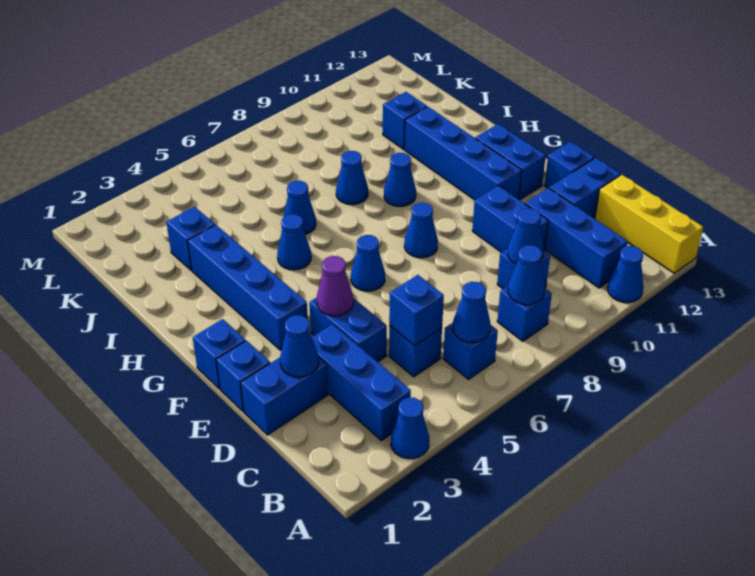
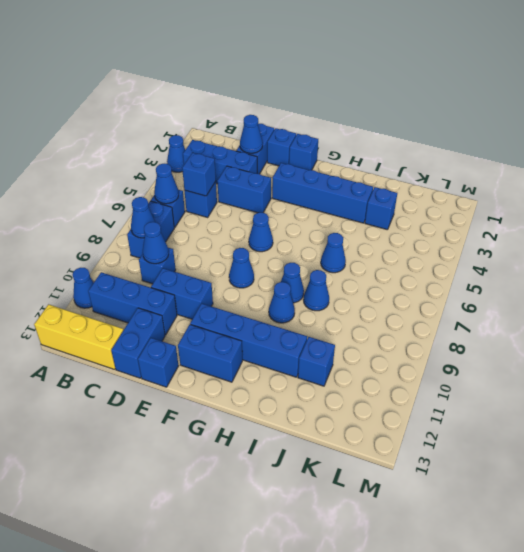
blue 1x1 brick [497,286,552,341] -> blue 1x2 brick [127,201,174,258]
purple 1x1 cone [317,256,353,316] -> none
blue 1x1 cone [277,214,311,270] -> blue 1x1 cone moved to [281,263,304,303]

